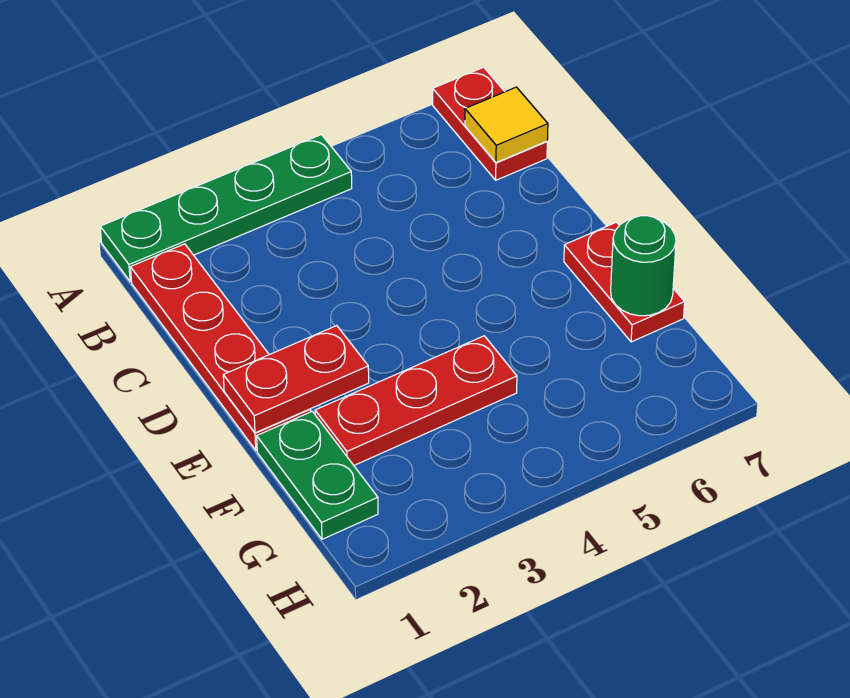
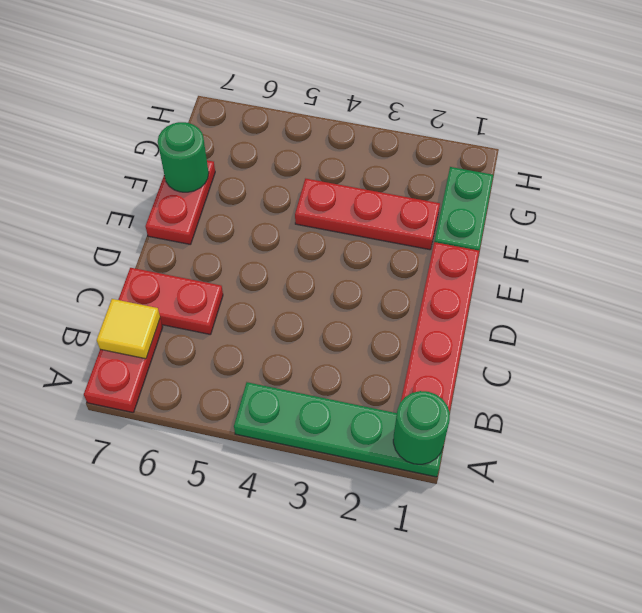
none -> green 1x1 round brick [393,391,450,464]
red 1x2 plate [223,326,369,433] -> red 1x2 plate moved to [118,268,223,335]

